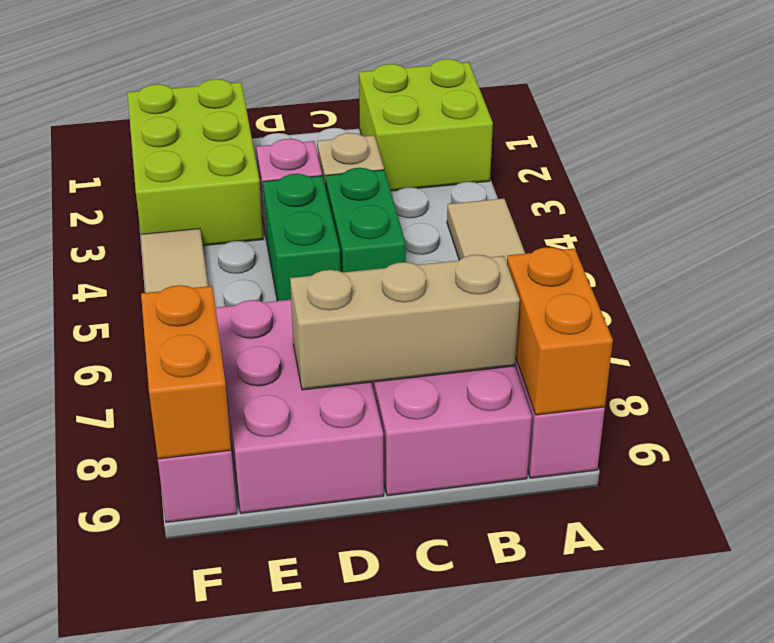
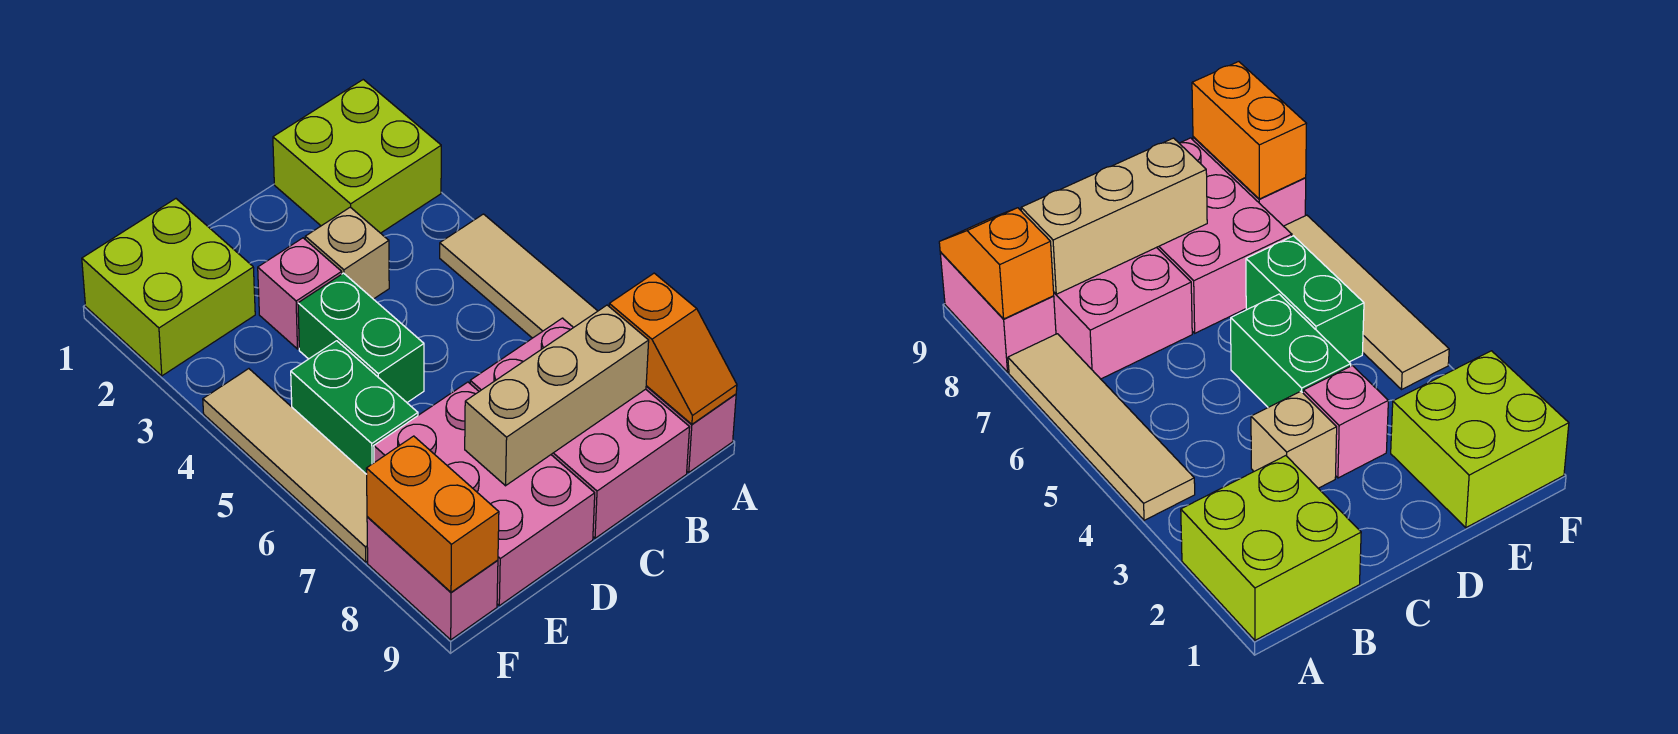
orange 1x2 brick [507,247,613,415] -> orange 1x2 slope [609,273,737,424]
green 1x2 brick [326,168,406,272] -> green 1x2 brick moved to [291,341,418,474]
lime 2x3 brick [127,79,263,246] -> lime 2x2 brick [82,199,255,376]

